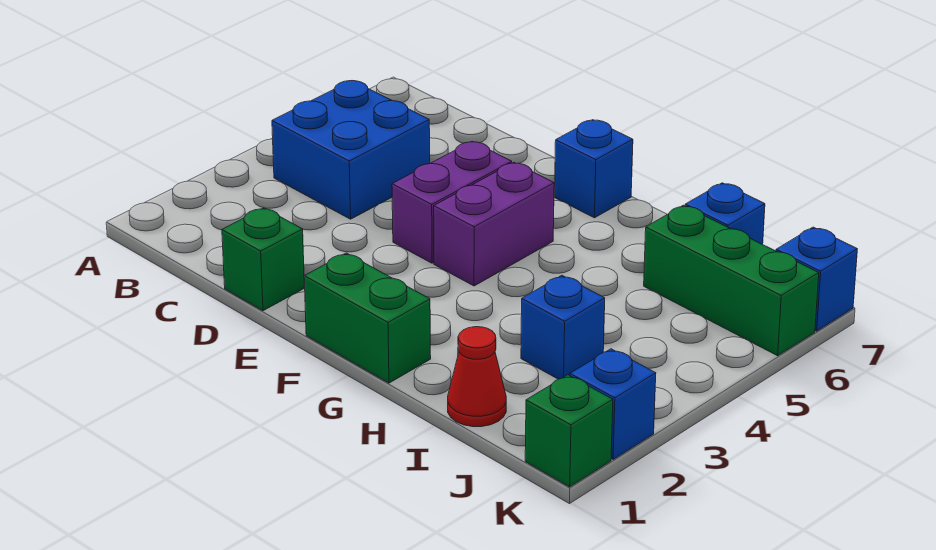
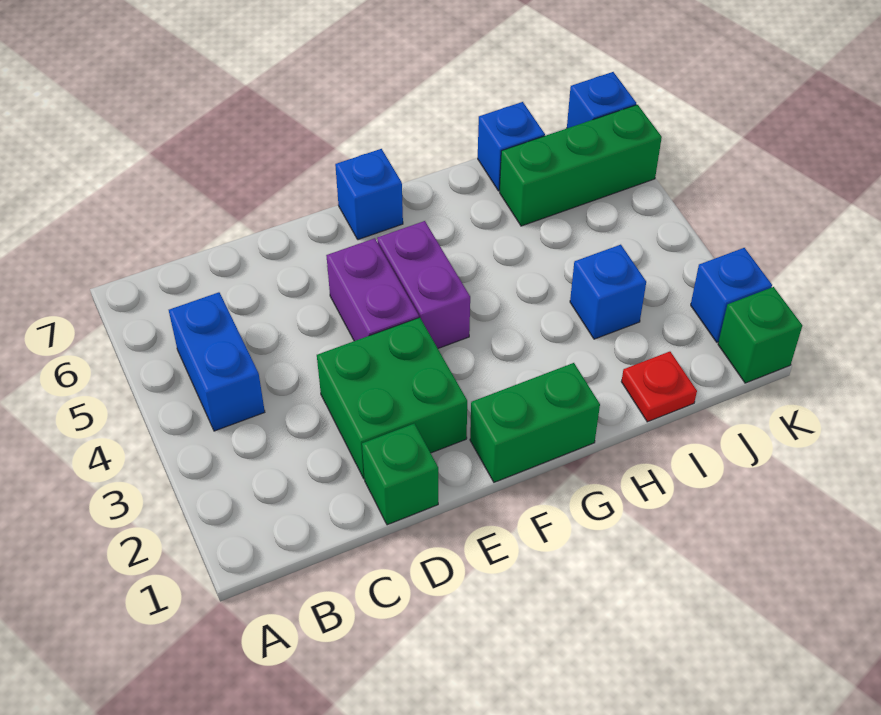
blue 2x2 brick [272,81,430,219] -> blue 1x2 brick [169,292,265,431]
none -> green 2x2 brick [317,318,467,479]
red 1x1 cone [448,327,506,427] -> red 1x1 plate [621,352,697,422]

